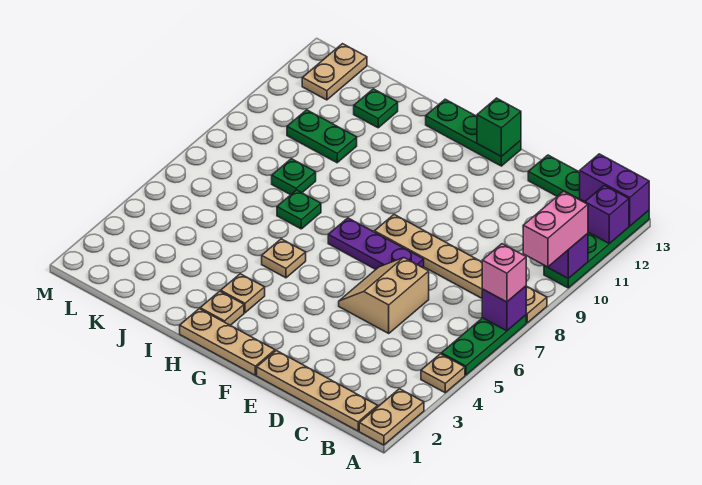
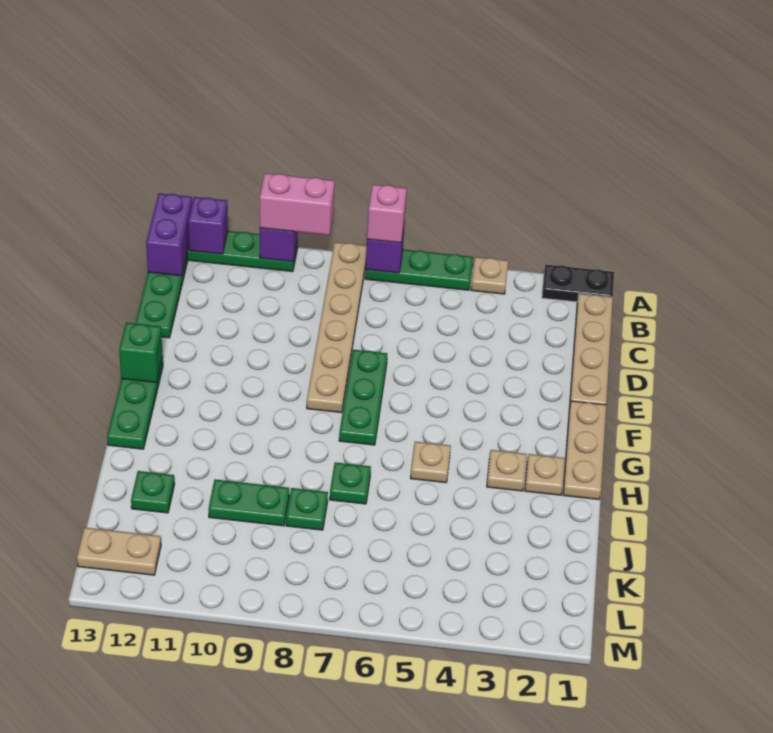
tan 1x2 plate [359,389,424,445] -> black 1x2 plate [542,265,614,302]
tan 2x2 slope [339,258,429,333] -> none
purple 1x3 plate [328,218,424,269] -> green 1x3 plate [339,350,387,445]
green 1x2 plate [287,110,357,163] -> green 1x2 plate turned to [208,479,289,526]

